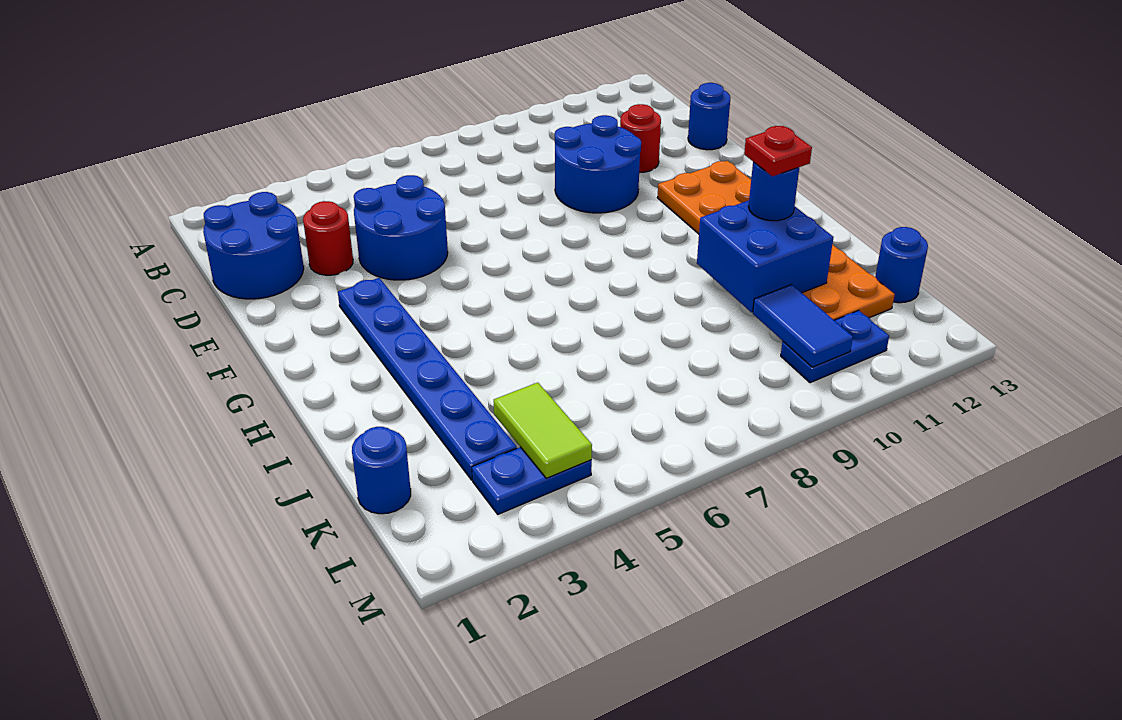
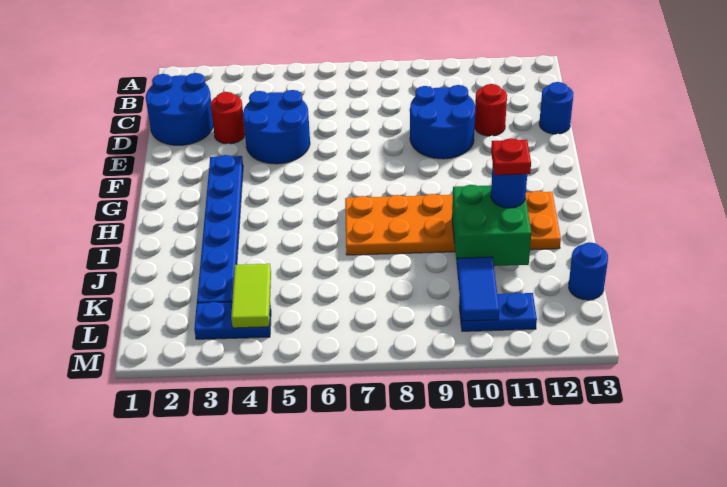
orange 2x6 plate [657,161,895,320] -> orange 2x6 plate turned to [345,191,561,255]
blue 2x2 brick [697,201,834,312] -> green 2x2 brick [452,185,531,266]
blue 1x1 round brick [352,427,411,514] -> none

